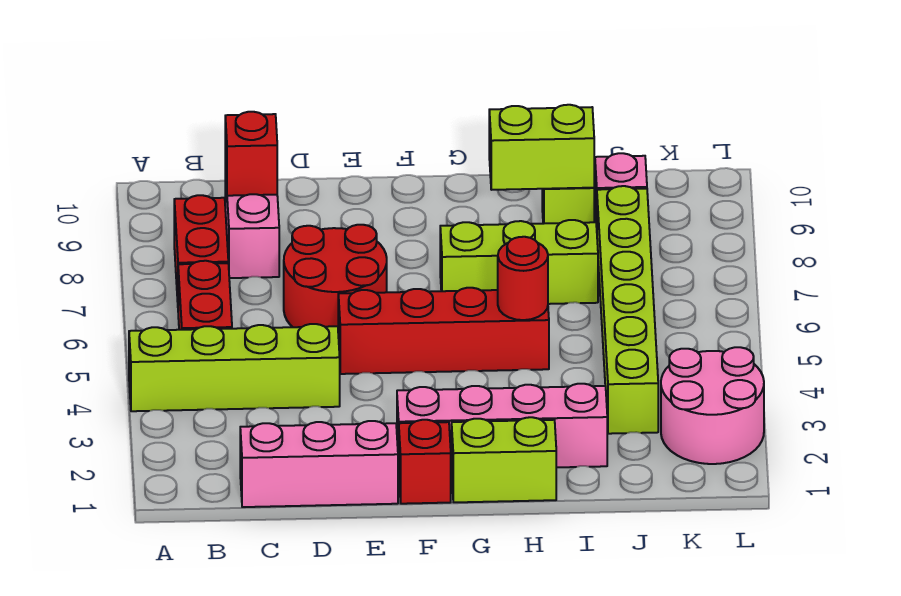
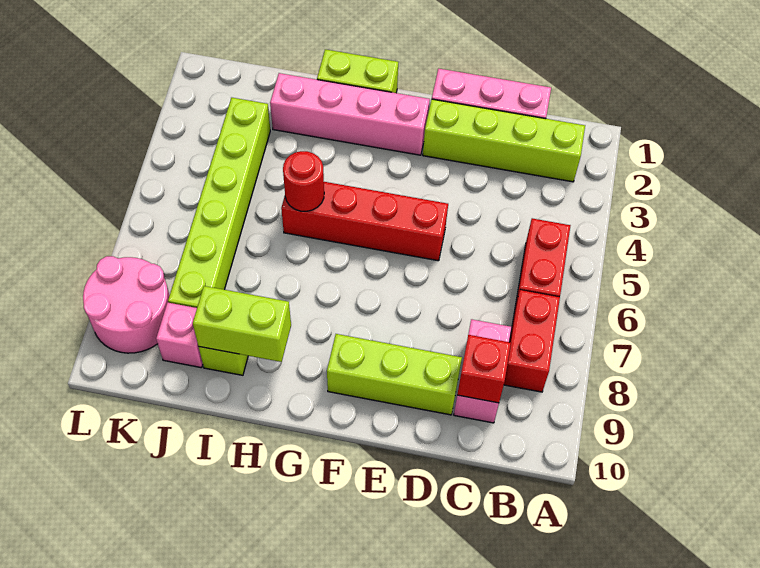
lime 1x4 brick [129,324,340,411] -> lime 1x4 brick moved to [423,99,585,182]
red 2x2 round brick [284,225,387,327] -> none
red 1x1 brick [399,420,451,504] -> none
lime 1x3 brick [440,220,598,304] -> lime 1x3 brick moved to [327,334,462,415]
pink 2x2 round brick [661,347,764,464] -> pink 2x2 round brick moved to [83,256,170,353]

